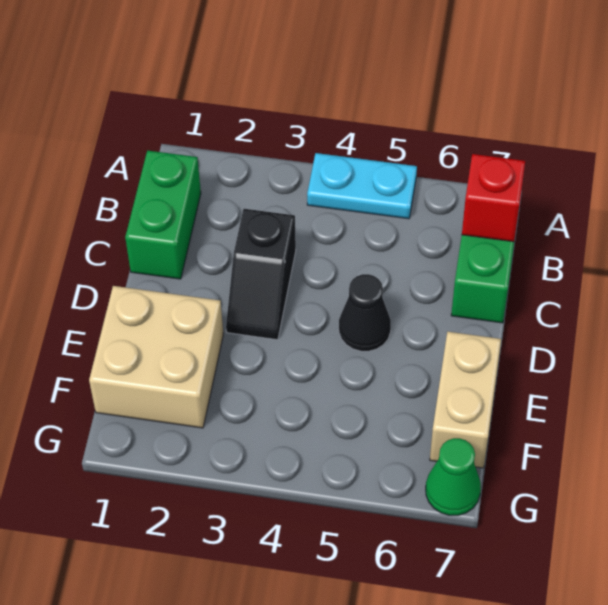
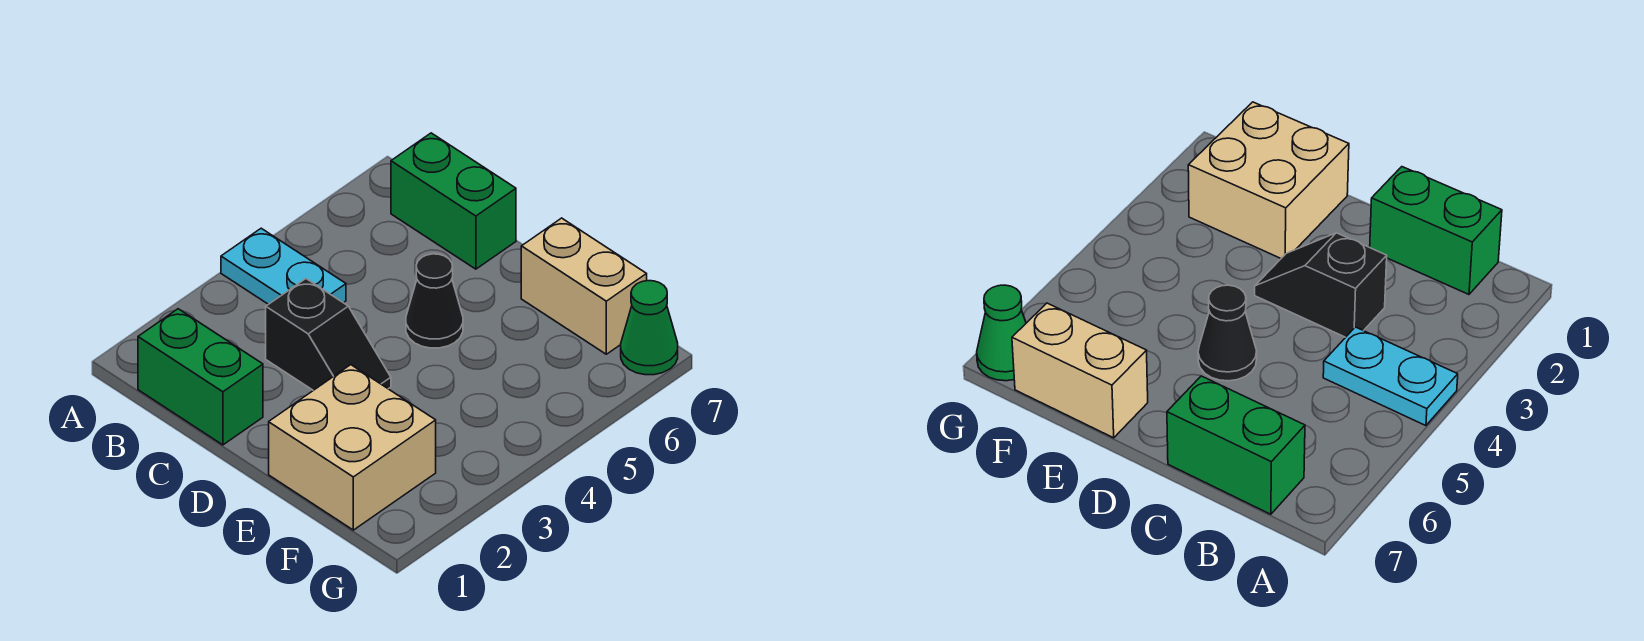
cyan 1x2 plate [307,153,417,219] -> cyan 1x2 plate turned to [221,228,346,304]
red 1x1 brick [462,154,525,242] -> none

